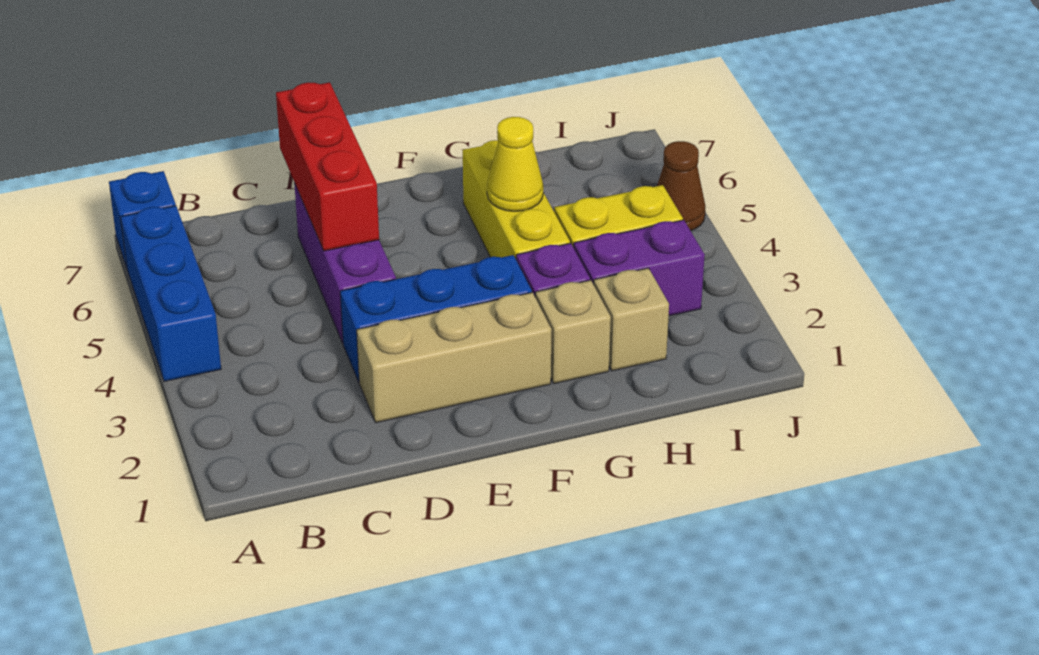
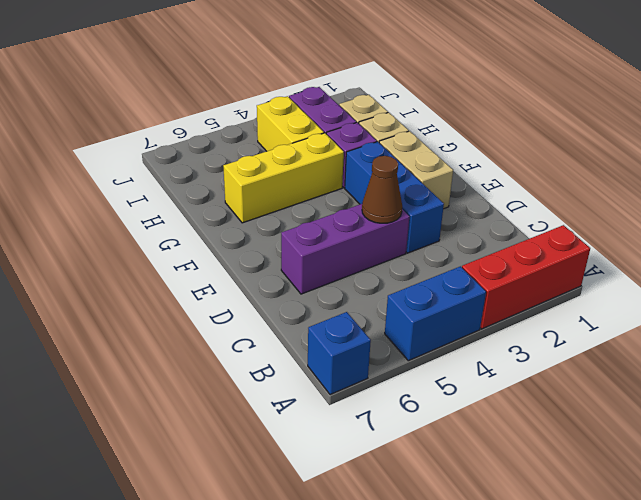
blue 1x3 brick [121,206,221,381] -> blue 1x2 brick [385,266,486,361]
tan 1x3 brick [357,292,552,423] -> tan 1x2 brick [379,131,453,209]
red 1x3 brick [276,82,379,251] -> red 1x3 brick moved to [462,225,590,329]
yellow 1x1 cone [487,117,543,211] -> none
brown 1x1 cone [657,141,706,231] -> brown 1x1 cone moved to [362,156,402,223]

